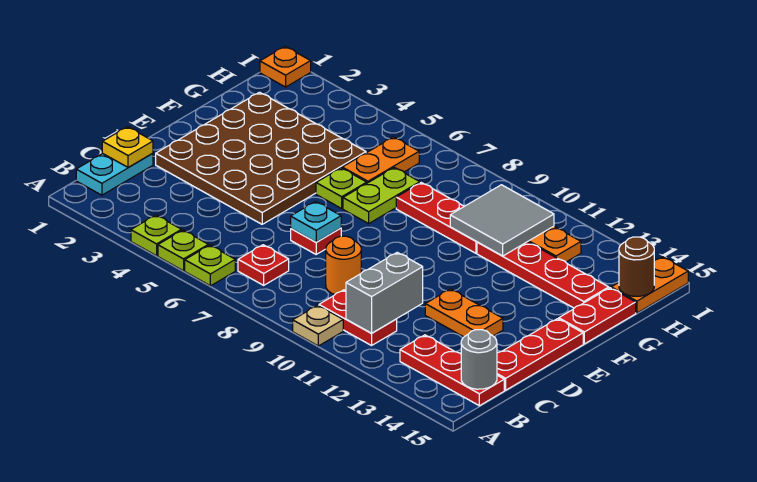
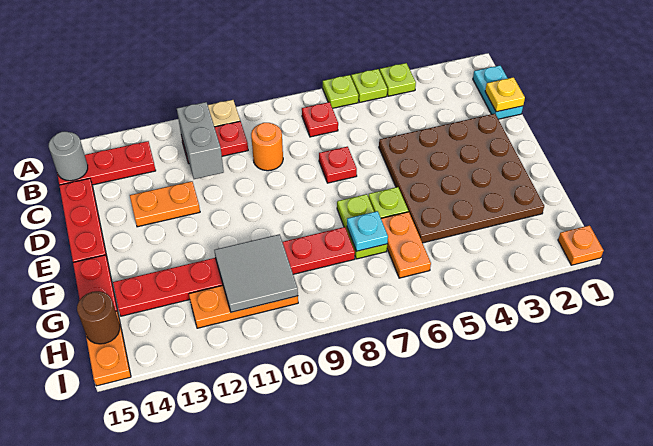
cyan 1x1 plate [291,202,341,242] -> cyan 1x1 plate moved to [347,211,388,251]

